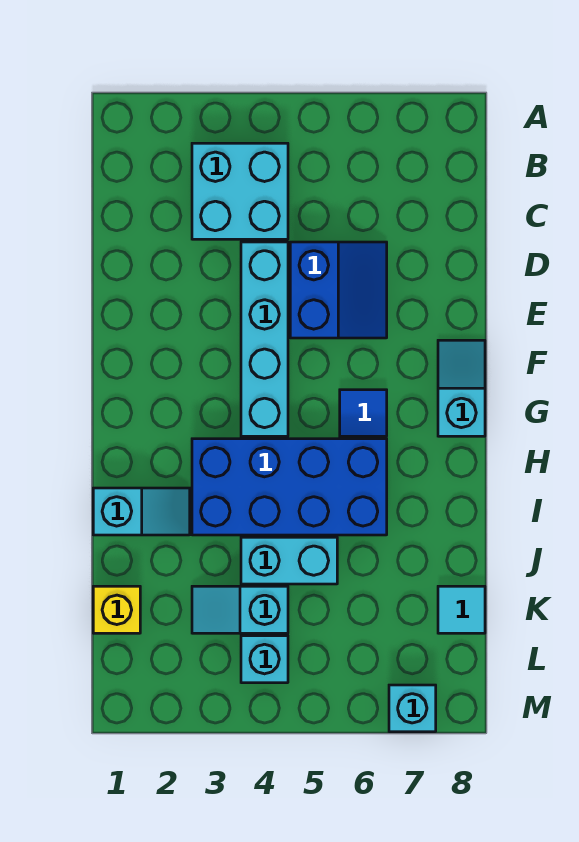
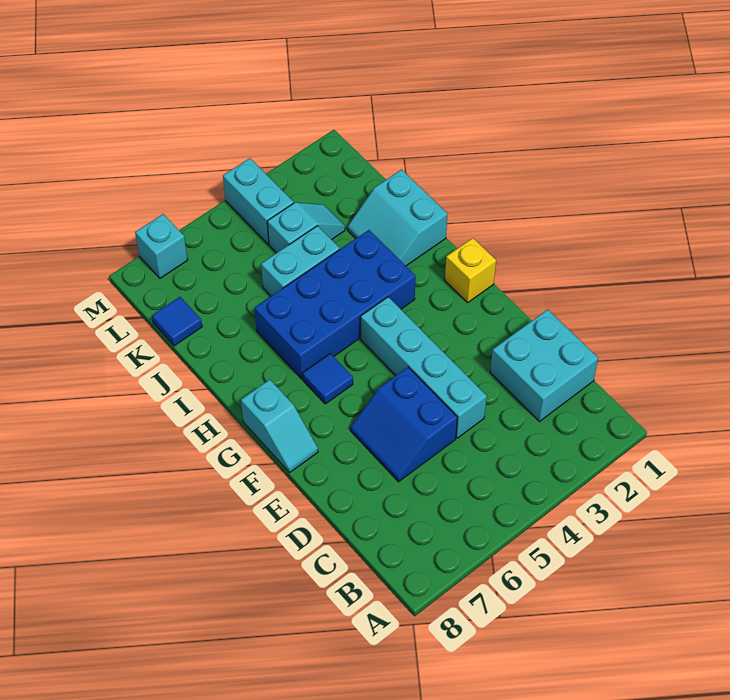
cyan 2x2 brick [192,143,288,239] -> cyan 2x2 brick moved to [490,309,598,421]
cyan 1x2 slope [93,488,190,535] -> cyan 2x2 slope [347,170,448,266]
yellow 1x1 brick [93,586,140,633] -> yellow 1x1 brick moved to [445,238,496,302]
cyan 1x1 tile [438,586,485,633] -> blue 1x1 tile [152,297,202,346]
cyan 1x1 brick [241,636,288,683] -> cyan 1x2 brick [223,158,294,244]

